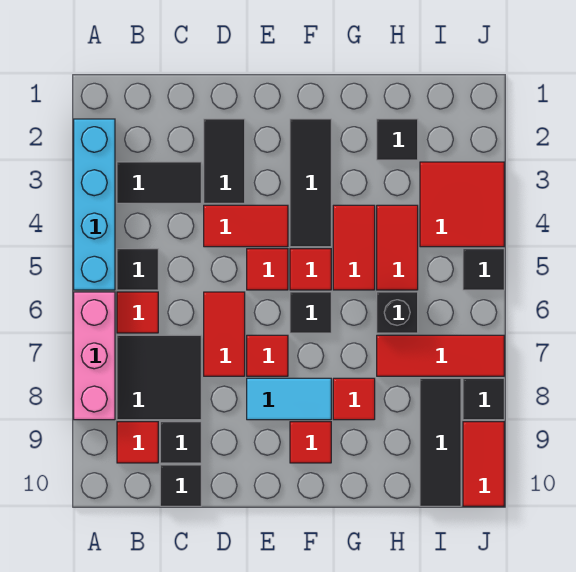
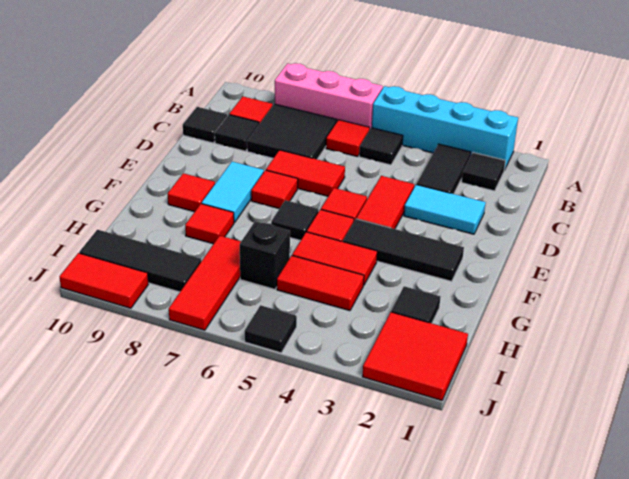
black 1x2 tile [204,119,245,203] -> cyan 1x2 tile [404,185,486,234]
red 2x2 tile [420,162,504,247] -> red 2x2 tile moved to [362,312,468,400]
black 1x1 tile [463,378,504,420] -> black 1x1 tile moved to [462,153,505,191]

